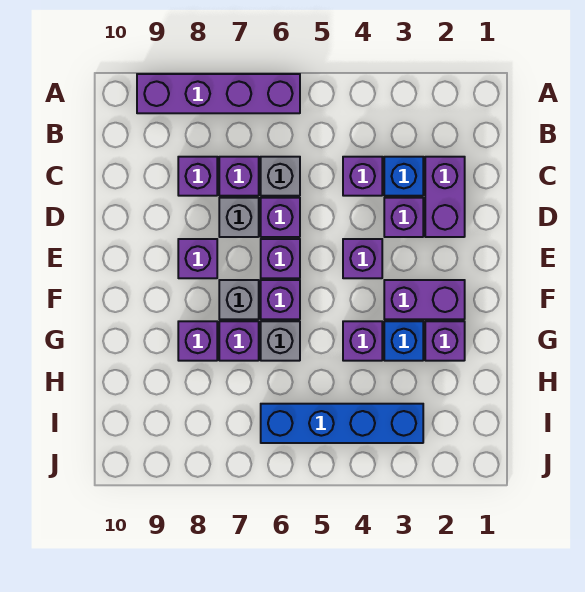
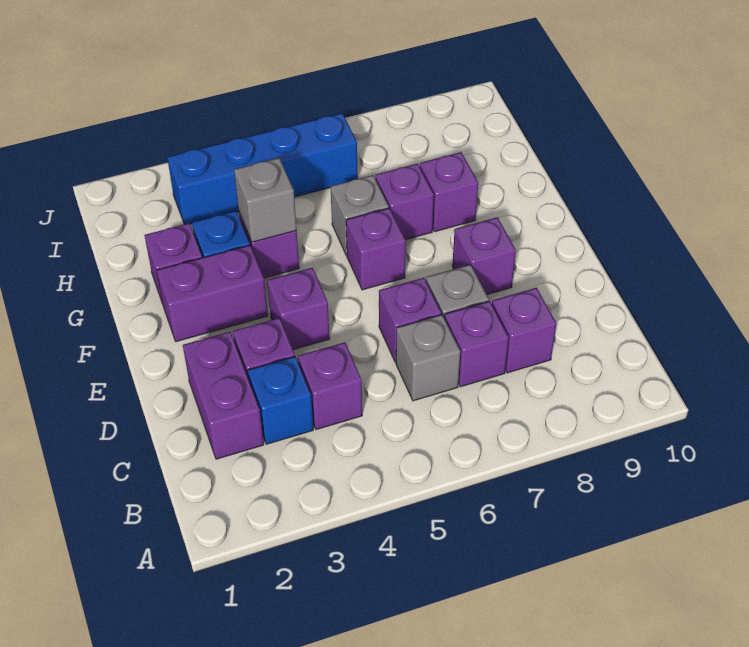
purple 1x4 brick [137,74,300,113] -> none
purple 1x1 brick [261,239,300,278] -> none
grey 1x1 brick [219,280,259,319] -> grey 1x1 brick moved to [234,158,297,242]

